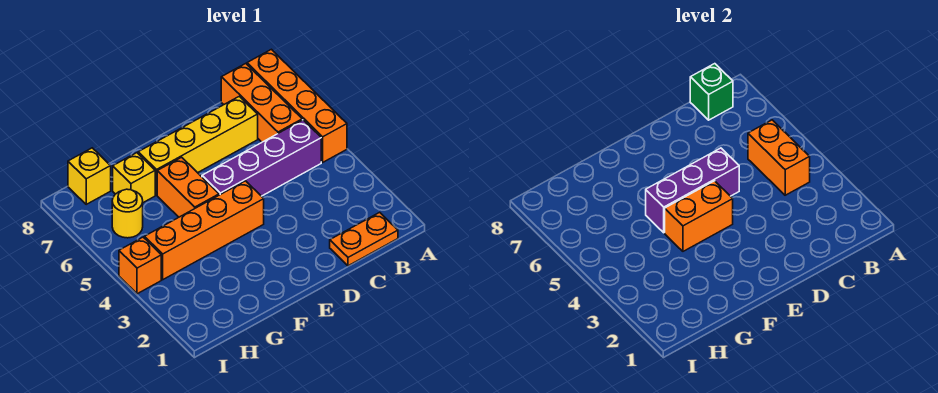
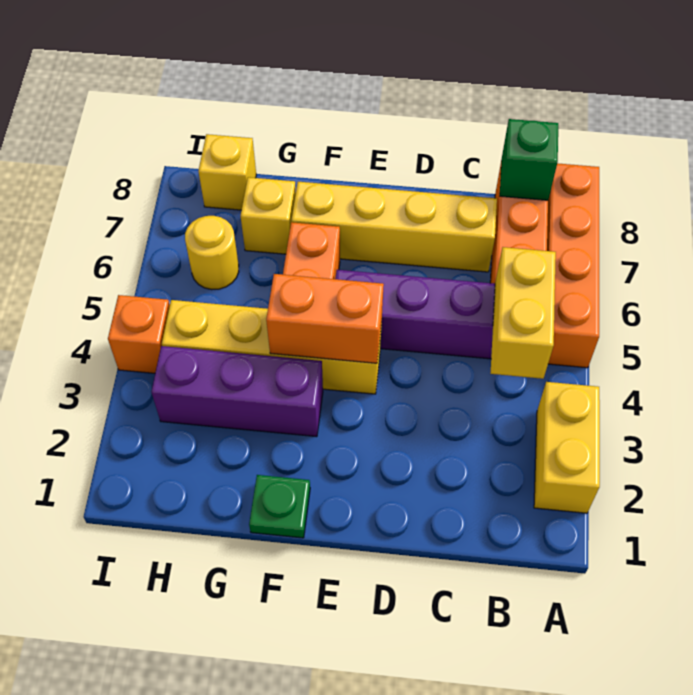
none -> yellow 1x2 brick [534,382,600,513]
orange 1x2 plate [330,212,398,266] -> none
orange 1x2 brick [748,120,810,195] -> yellow 1x2 brick [490,247,556,379]
purple 1x3 brick [646,148,739,233] -> purple 1x3 brick moved to [151,346,323,437]
orange 1x4 brick [144,181,264,280] -> yellow 1x4 brick [162,300,382,394]
none -> green 1x1 plate [249,475,310,538]

